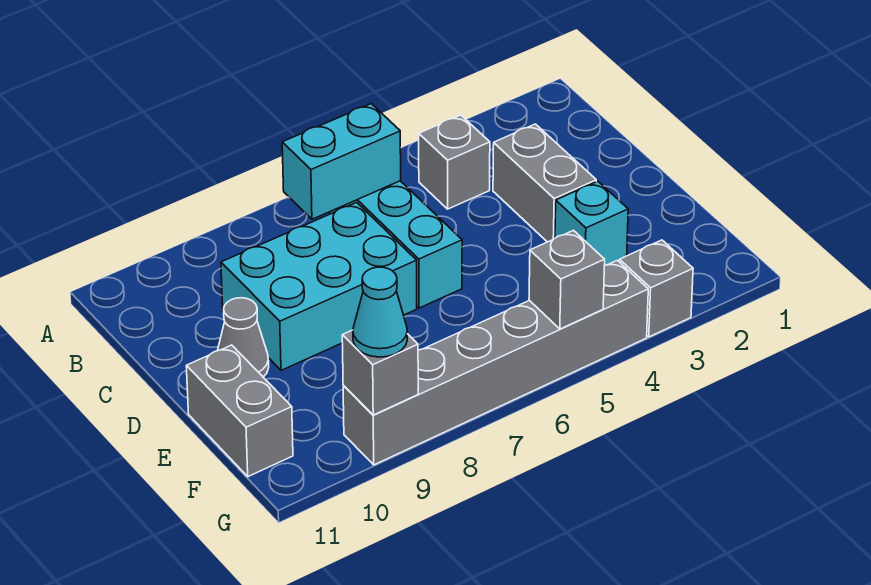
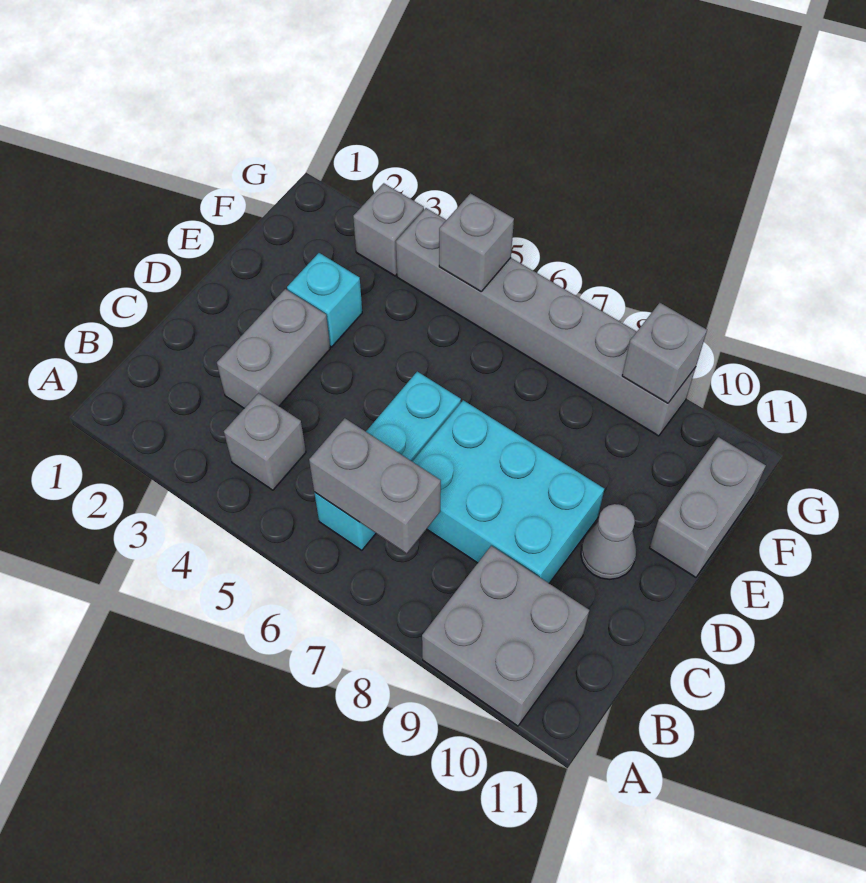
none -> grey 2x2 brick [422,546,589,726]
cyan 1x2 brick [282,104,401,219] -> grey 1x2 brick [309,418,441,553]
cyan 1x1 cone [353,267,407,357] -> none

